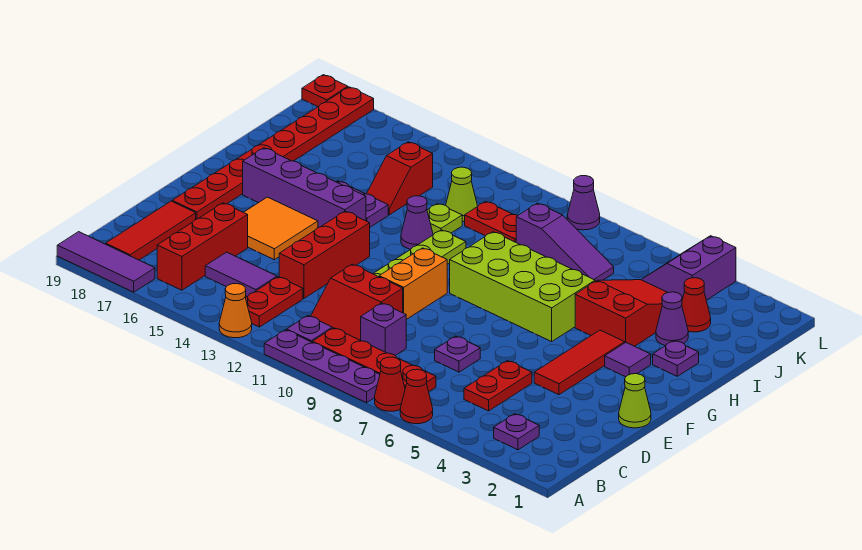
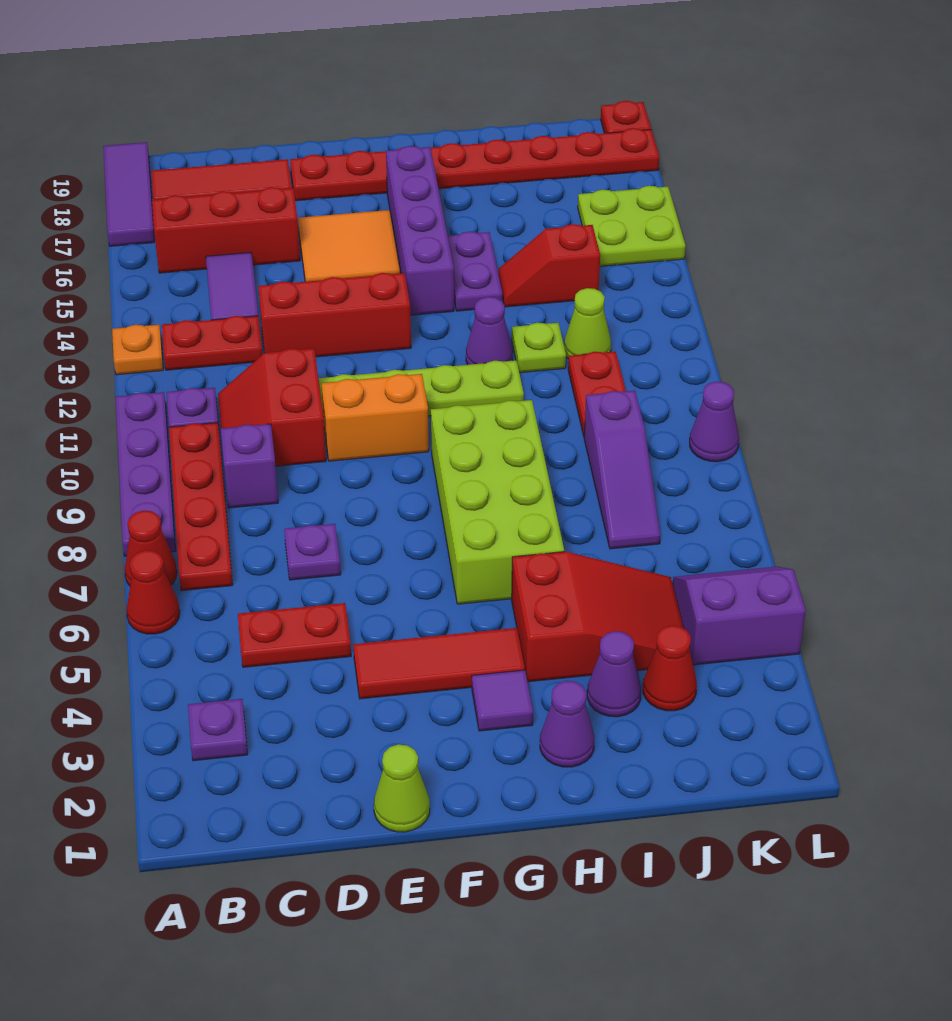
orange 1x1 cone [219,284,252,338] -> orange 1x1 plate [112,325,163,375]
purple 1x1 plate [653,341,699,376] -> purple 1x1 cone [540,681,594,767]
none -> lime 2x2 plate [578,186,685,266]

